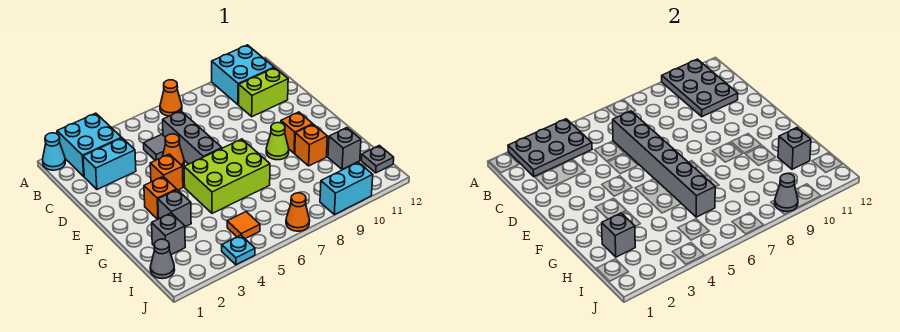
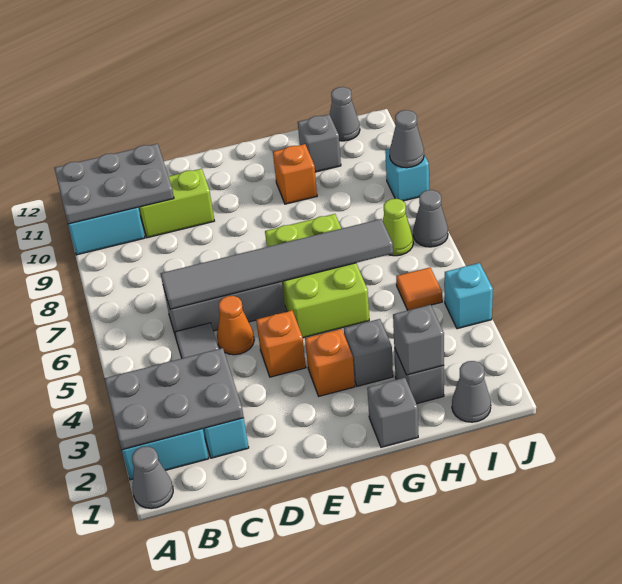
cyan 1x1 cone [43,133,65,170] -> grey 1x1 cone [132,447,173,509]
grey 2x3 plate [508,119,592,176] -> grey 2x3 plate turned to [105,348,244,450]
orange 1x1 cone [160,80,182,116] -> none
grey 1x6 brick [613,111,715,217] -> grey 1x6 tile [161,219,393,309]
lime 1x2 brick [239,68,288,117] -> lime 1x2 brick turned to [138,169,214,238]
lime 1x1 cone [266,123,289,160] -> lime 1x1 cone moved to [383,199,413,256]
orange 1x1 brick [281,112,313,154] -> none
grey 1x1 brick [778,128,811,169] -> grey 1x1 brick moved to [367,378,418,447]
grey 1x1 plate [361,145,394,173] -> grey 1x1 cone [330,87,360,141]
cyan 1x1 plate [222,235,255,265] -> cyan 1x1 brick [445,263,493,329]
orange 1x1 cone [286,193,310,231] -> grey 1x1 cone [413,190,448,247]
cyan 1x2 brick [320,162,373,215] -> cyan 1x1 brick [385,149,429,201]

